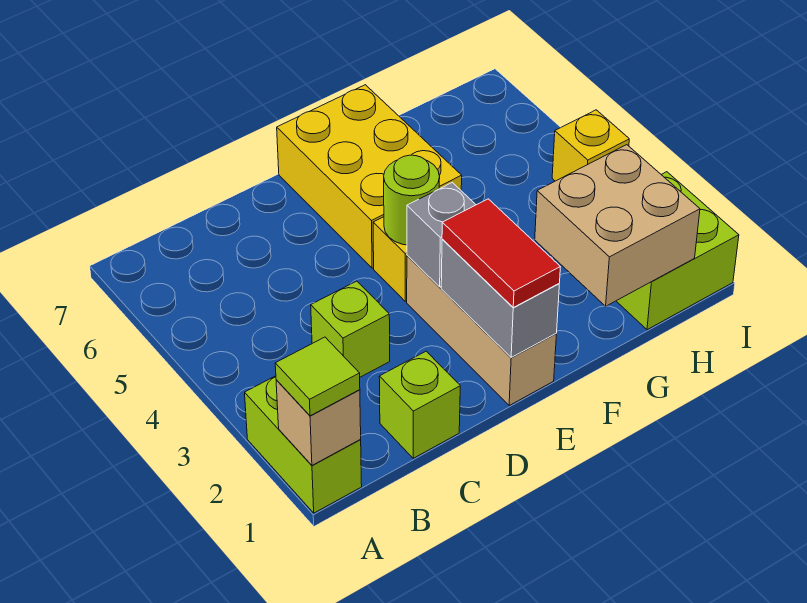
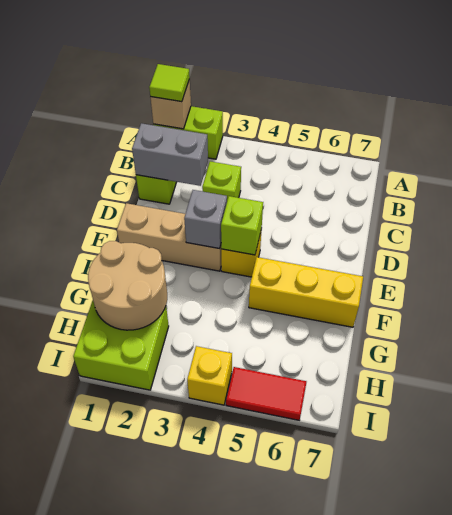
grey 1x2 brick [441,240,559,357] -> grey 1x2 brick moved to [132,123,208,186]
red 1x2 tile [442,199,560,307] -> red 1x2 tile moved to [226,367,306,420]
lime 1x1 round brick [384,155,440,245] -> lime 1x1 brick [221,196,263,255]
yellow 2x3 brick [277,85,462,268] -> yellow 1x3 brick [249,257,363,327]
tan 2x2 brick [535,145,700,306] -> tan 2x2 round brick [88,241,167,330]

